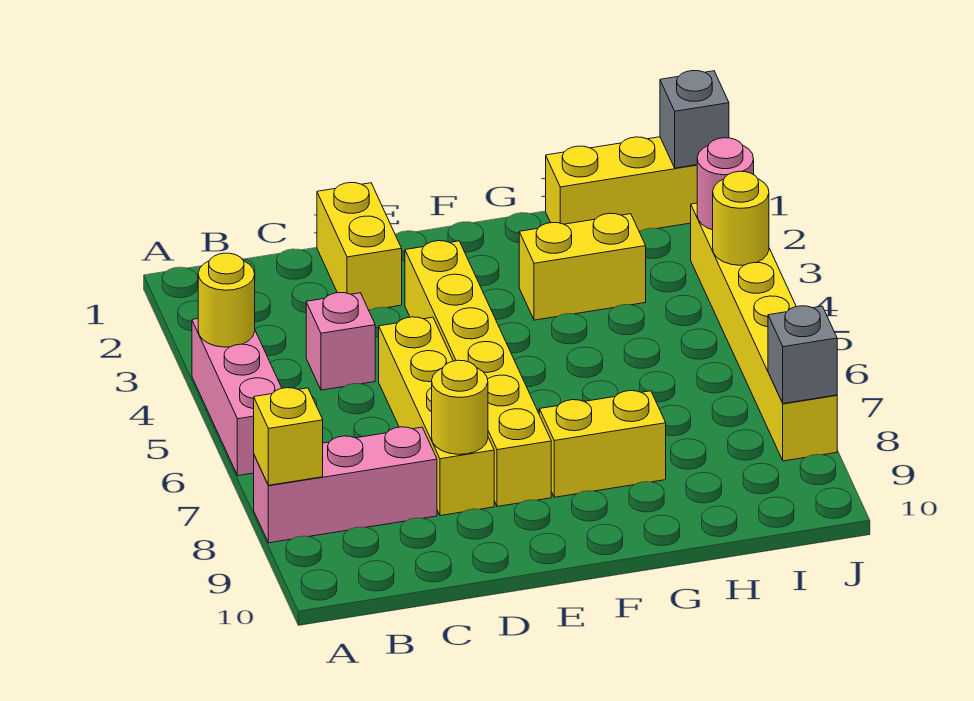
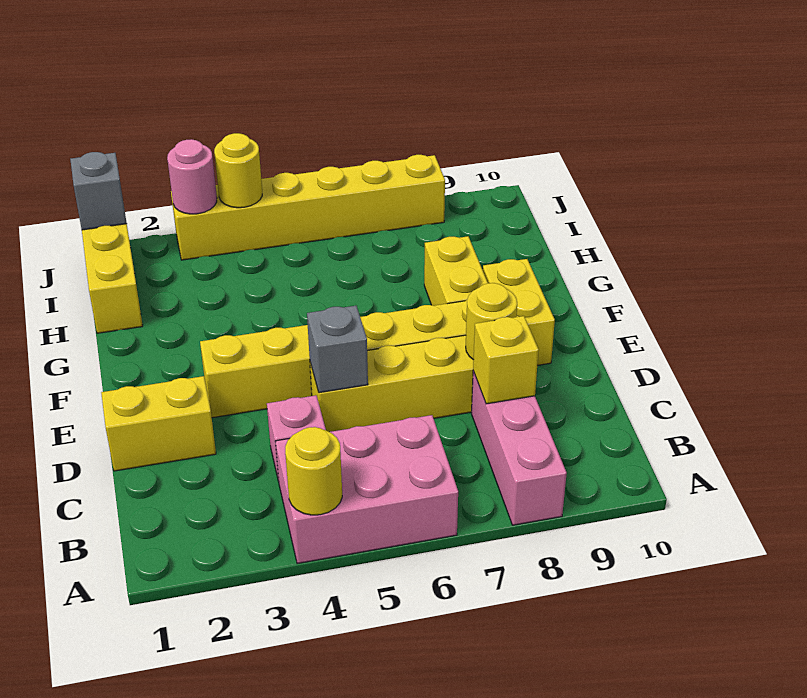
pink 1x3 brick [192,319,282,476] -> pink 2x3 brick [275,415,458,564]
yellow 1x1 brick [254,388,323,485] -> yellow 1x1 brick moved to [473,316,539,404]
yellow 1x2 brick [519,213,646,320] -> yellow 1x2 brick moved to [483,259,555,365]
grey 1x1 brick [768,306,837,404] -> grey 1x1 brick moved to [307,306,368,393]

